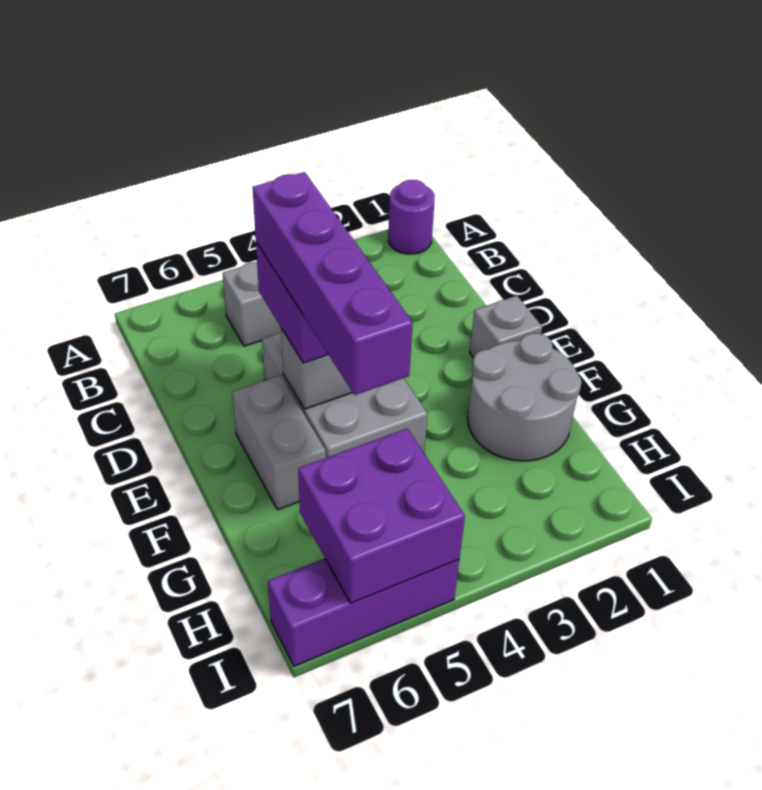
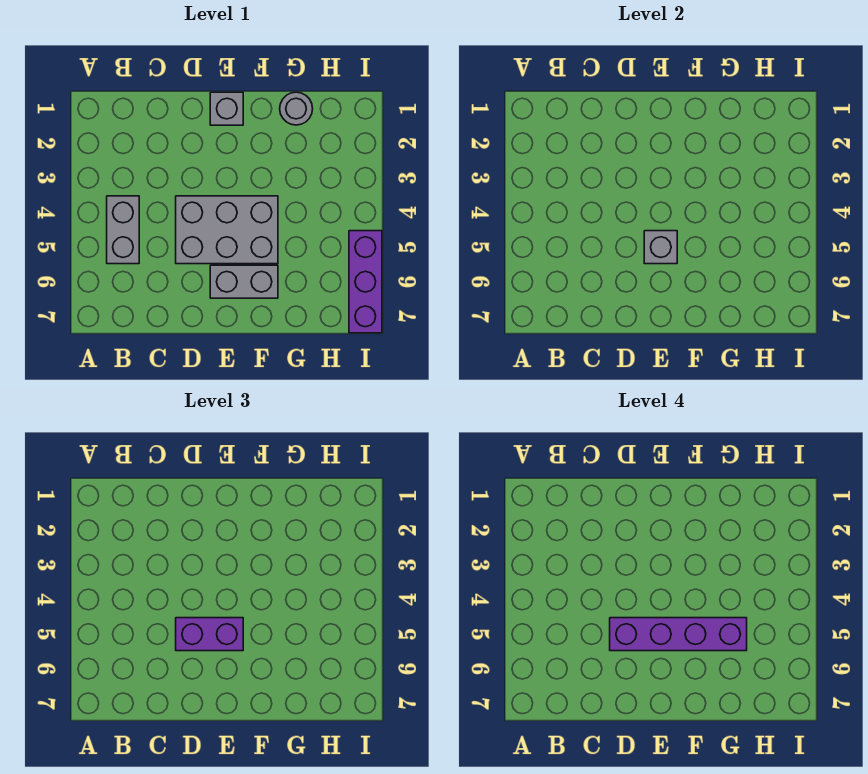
purple 1x1 round brick [388,180,435,254] -> none
grey 2x2 round brick [468,333,582,461] -> grey 1x1 round brick [280,92,313,125]
purple 2x2 brick [298,429,465,603] -> none

